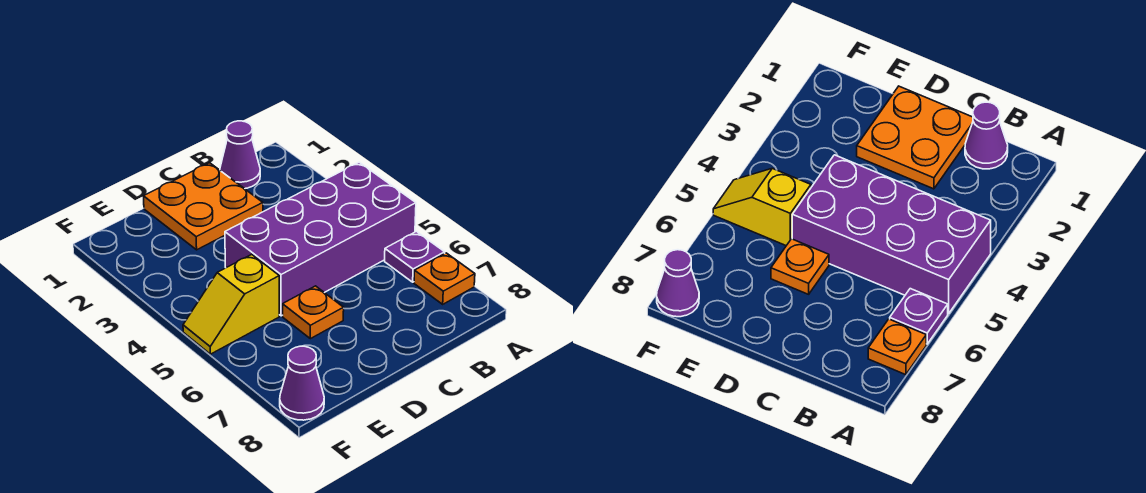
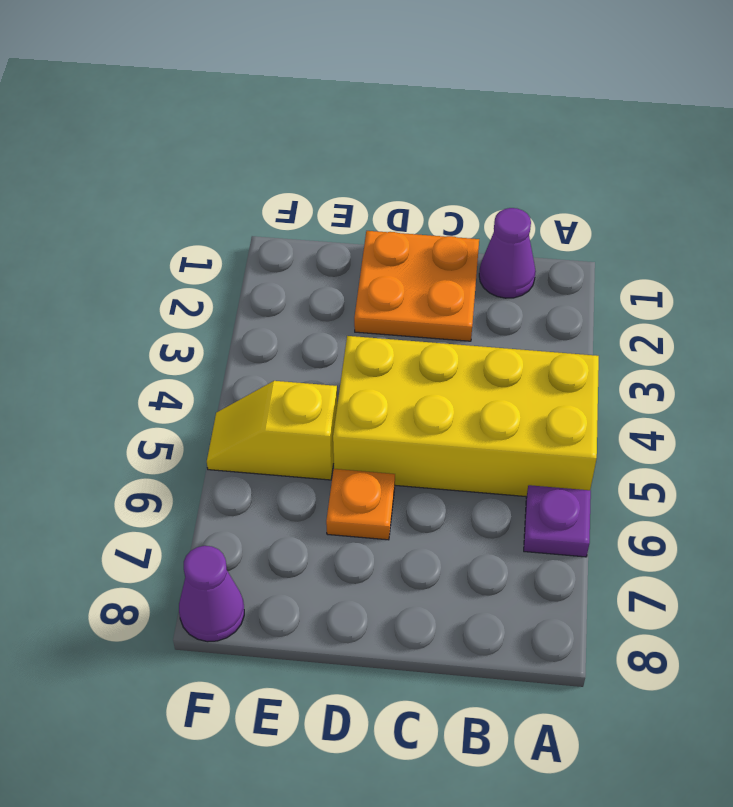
purple 2x4 brick [225,162,416,316] -> yellow 2x4 brick [333,336,599,497]
orange 1x1 plate [414,253,475,304] -> none

